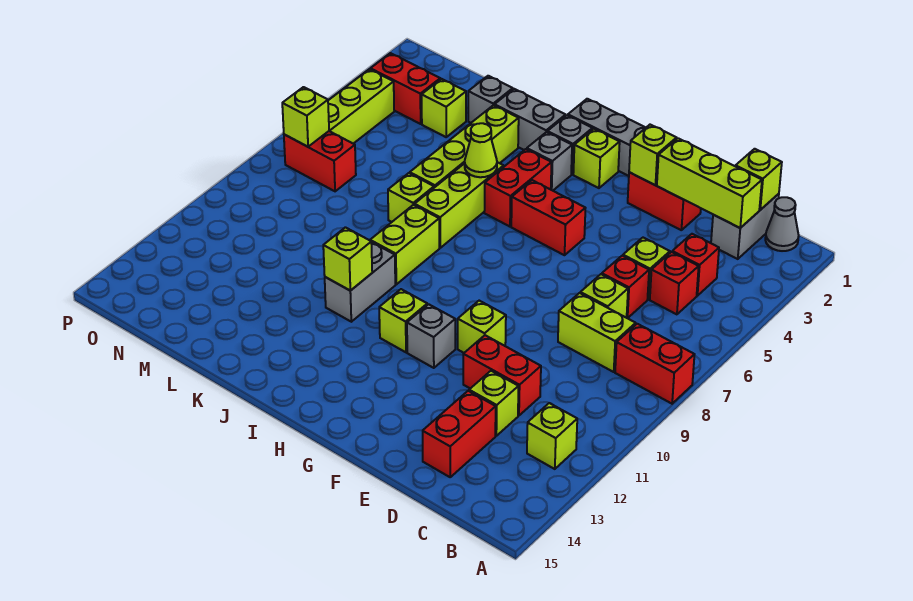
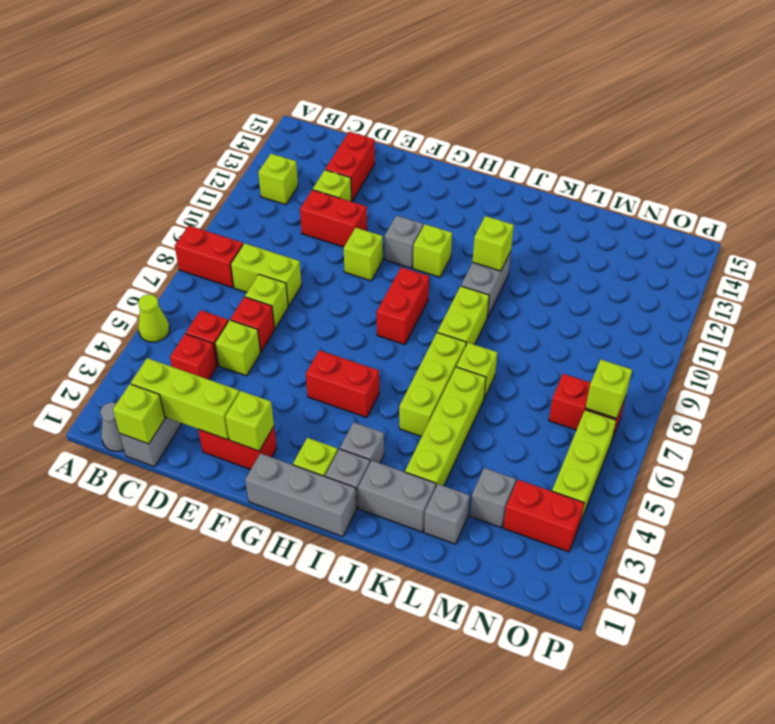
red 1x2 brick [484,149,552,227] -> red 1x2 brick moved to [377,267,429,345]
lime 1x1 cone [465,123,497,177] -> lime 1x1 cone moved to [138,294,169,342]
lime 1x1 brick [422,79,466,137] -> grey 1x1 brick [470,468,516,527]

